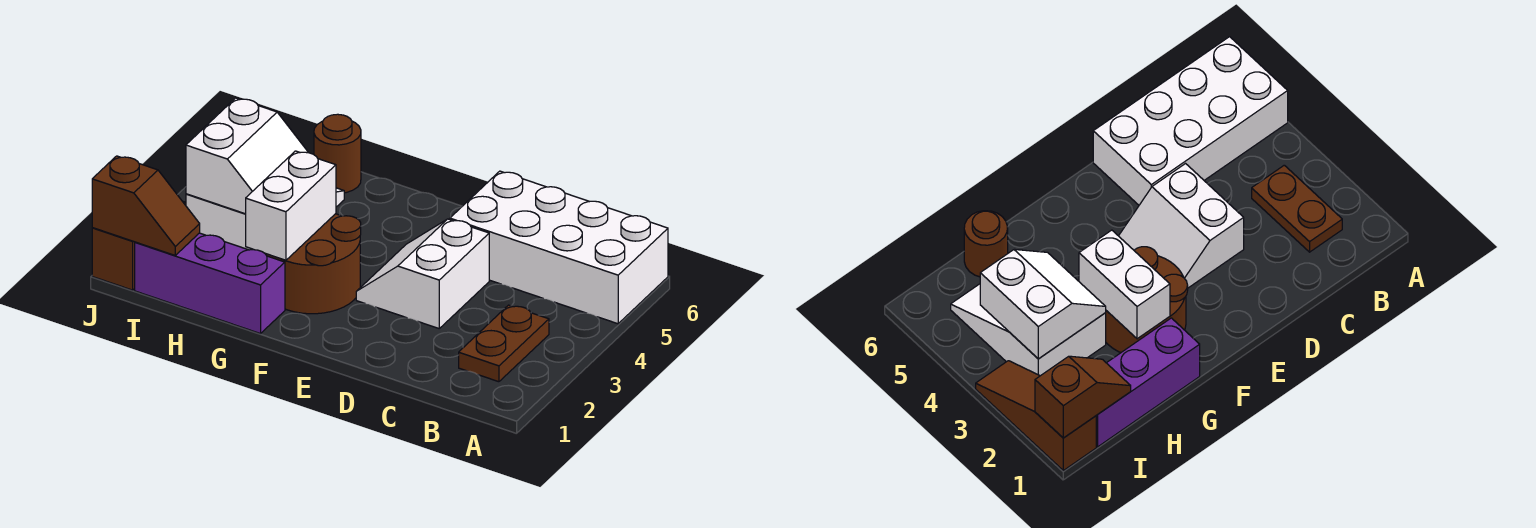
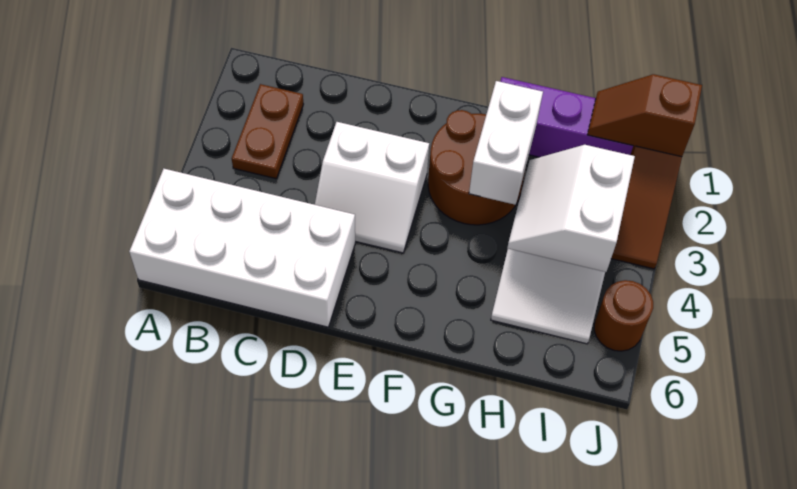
white 2x2 slope [356,219,489,328] -> white 2x2 slope turned to [315,122,429,253]
brown 1x1 round brick [314,114,361,193] -> brown 1x1 round brick moved to [594,280,653,351]

